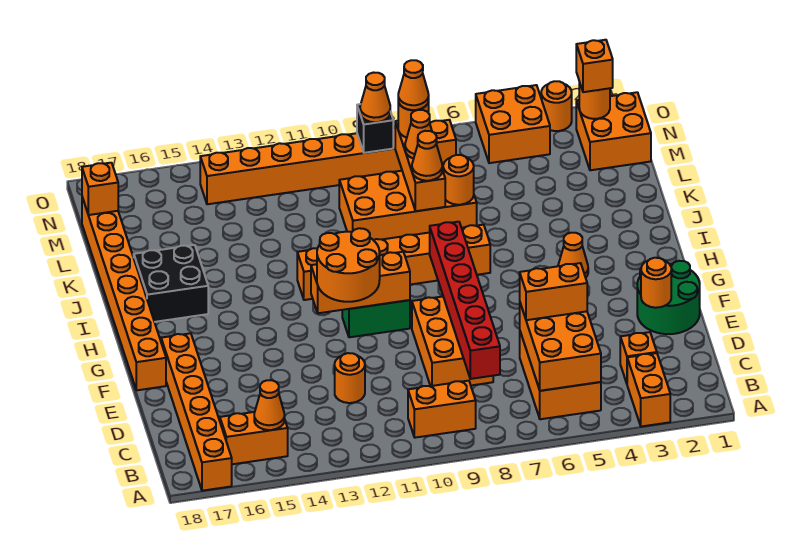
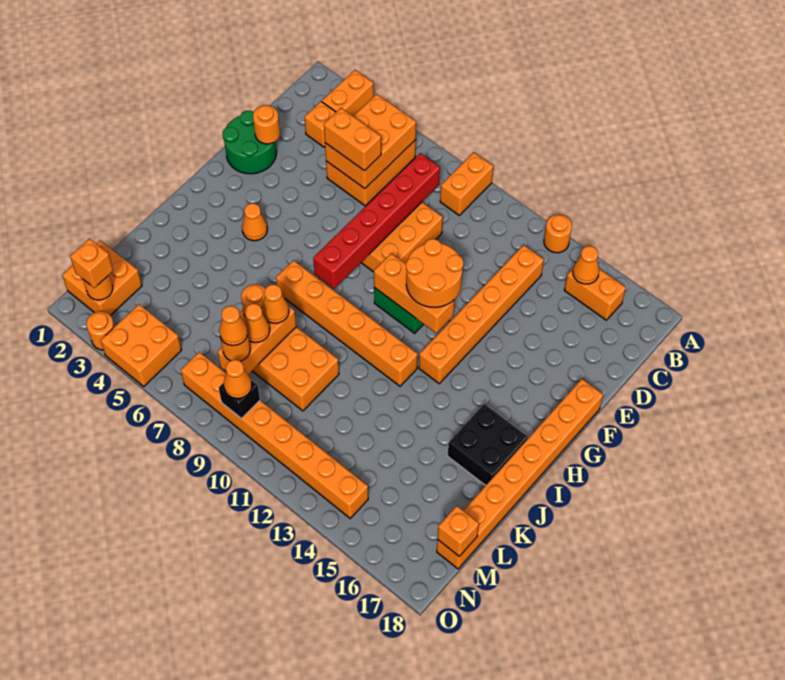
orange 1x6 brick [161,333,232,491] -> orange 1x6 brick moved to [419,245,544,384]
orange 1x2 brick [408,381,476,438] -> orange 1x2 brick turned to [440,152,493,215]
orange 1x1 round brick [335,353,365,403] -> orange 1x1 round brick moved to [544,214,572,253]

